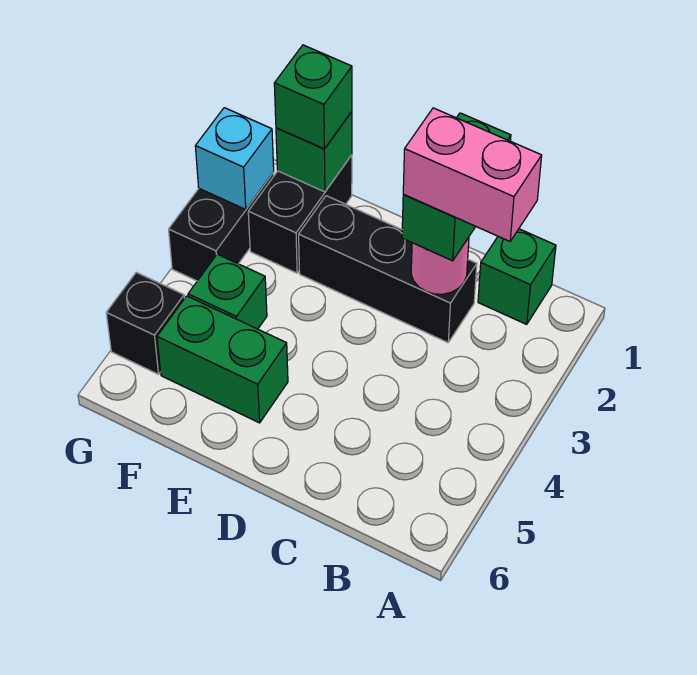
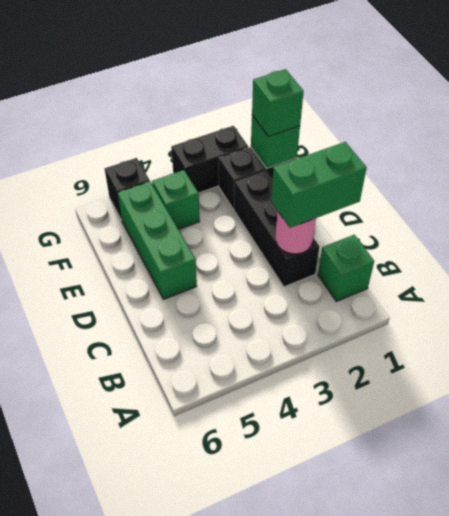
pink 1x2 brick [403,108,542,241] -> none
green 1x2 brick [157,296,288,423] -> green 1x3 brick [118,182,197,299]
cyan 1x1 brick [195,108,274,210] -> none

